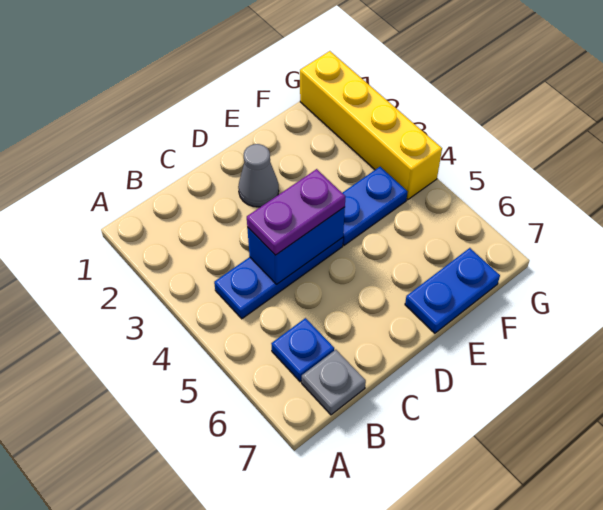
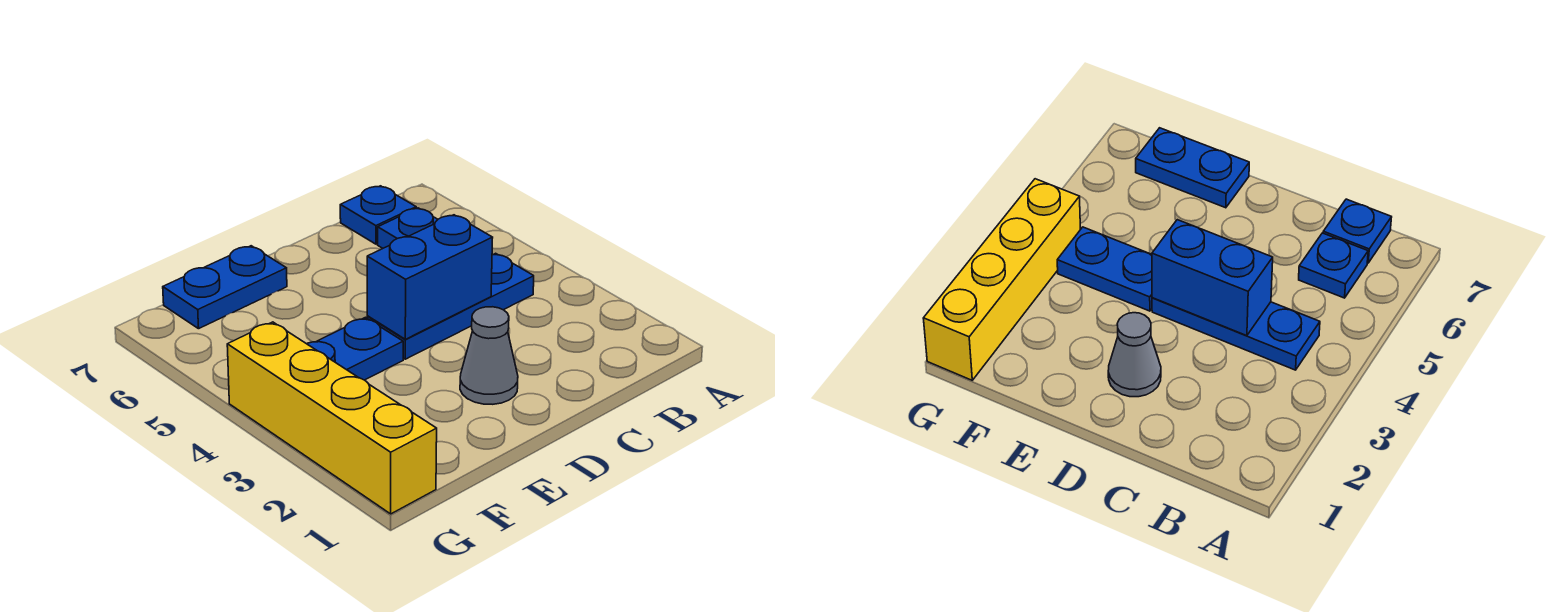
grey 1x1 plate [302,350,366,415] -> blue 1x1 plate [340,186,416,244]
purple 1x2 plate [247,169,346,255] -> none

